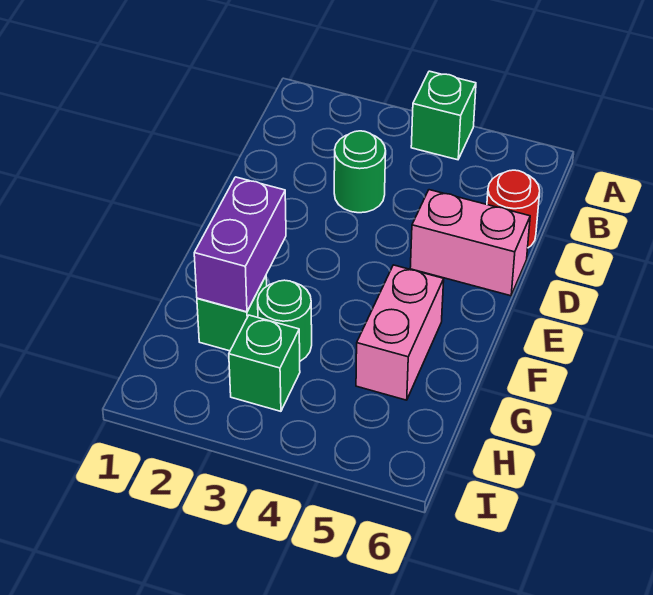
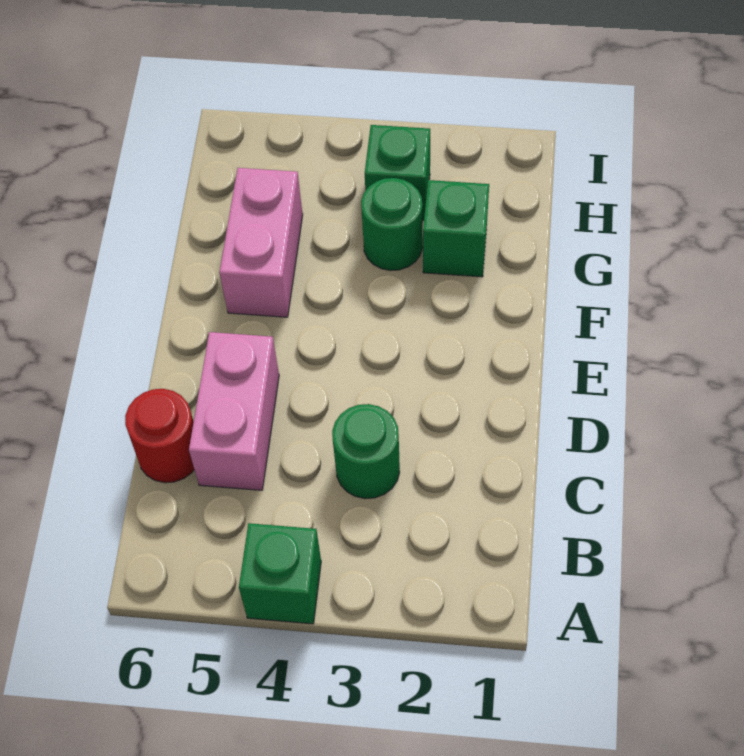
pink 1x2 brick [410,190,530,296] -> pink 1x2 brick turned to [189,332,279,490]
purple 1x2 brick [194,177,286,312] -> none

